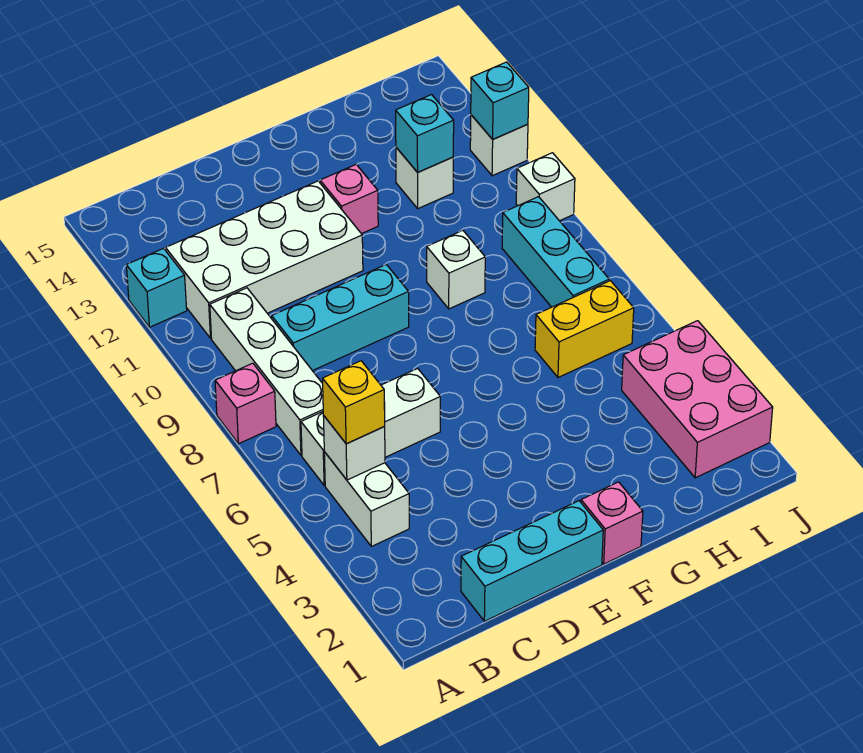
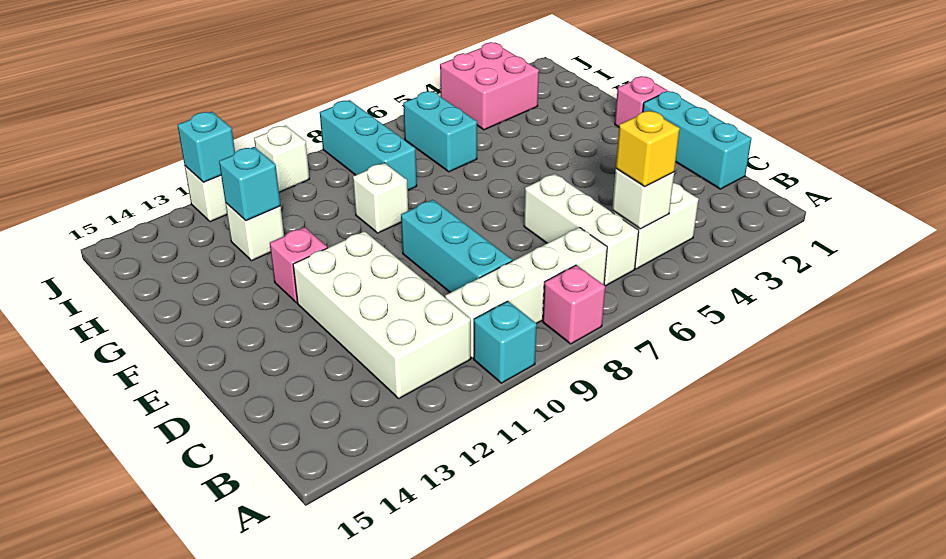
cyan 1x1 brick [126,248,187,327] -> cyan 1x1 brick moved to [474,301,537,383]
yellow 1x2 brick [535,281,634,377] -> cyan 1x2 brick [403,91,477,172]
pink 2x3 brick [622,321,773,478] -> pink 2x2 brick [440,42,539,130]
cyan 1x3 brick [502,197,609,307] -> cyan 1x3 brick turned to [320,100,417,190]

